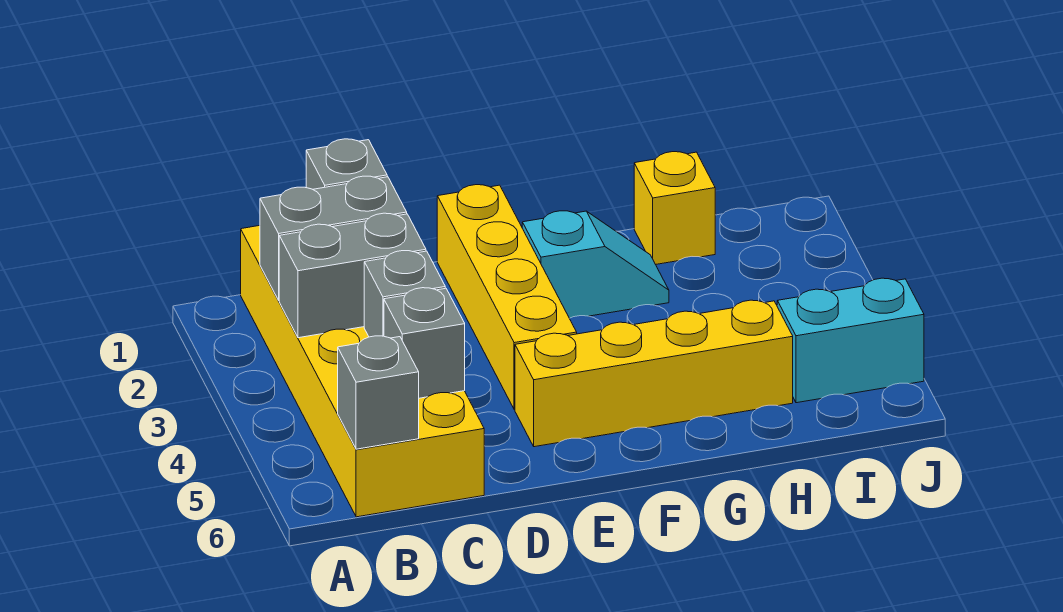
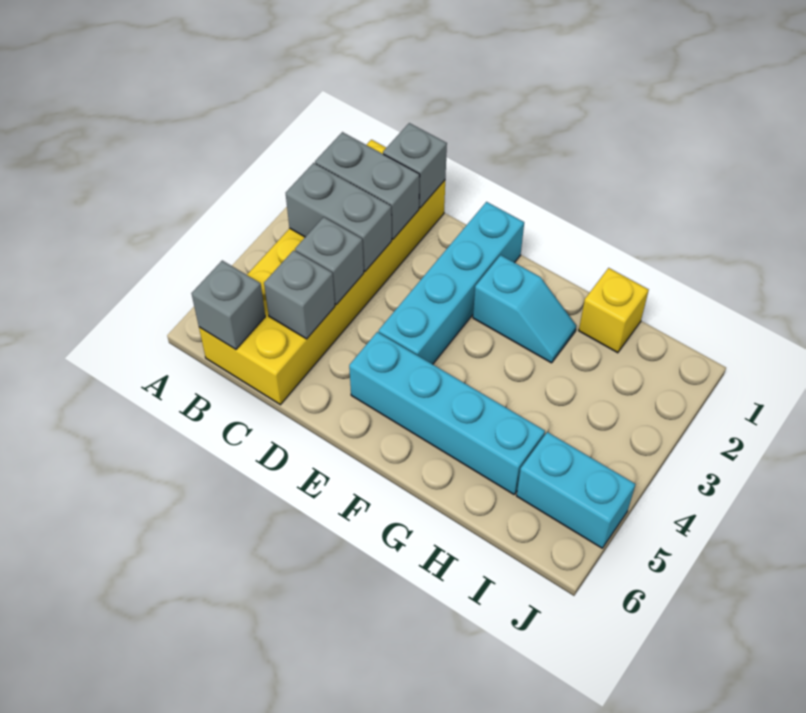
yellow 1x4 brick [437,185,577,410] -> cyan 1x4 brick [379,202,524,364]
yellow 1x4 brick [515,300,793,447] -> cyan 1x4 brick [349,332,545,494]

